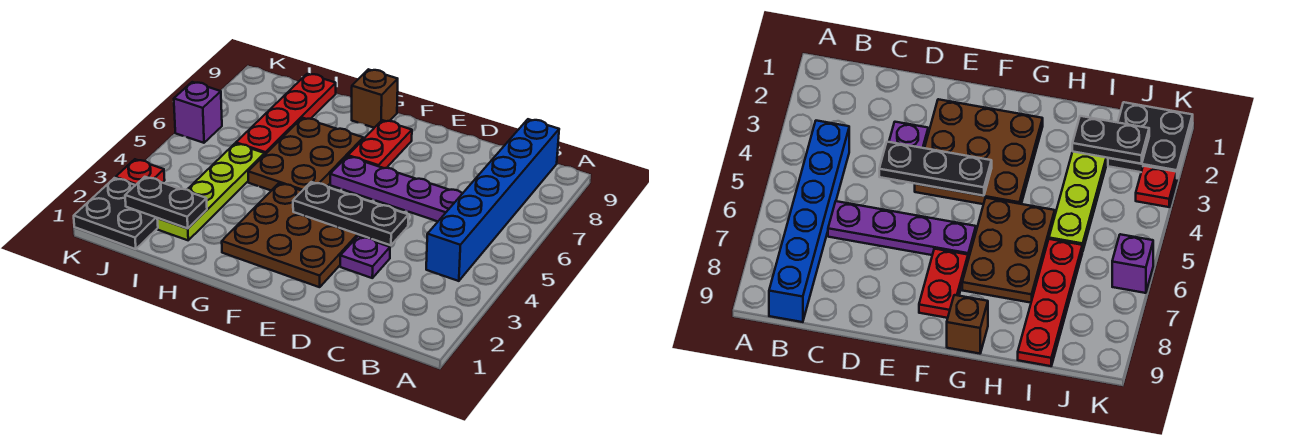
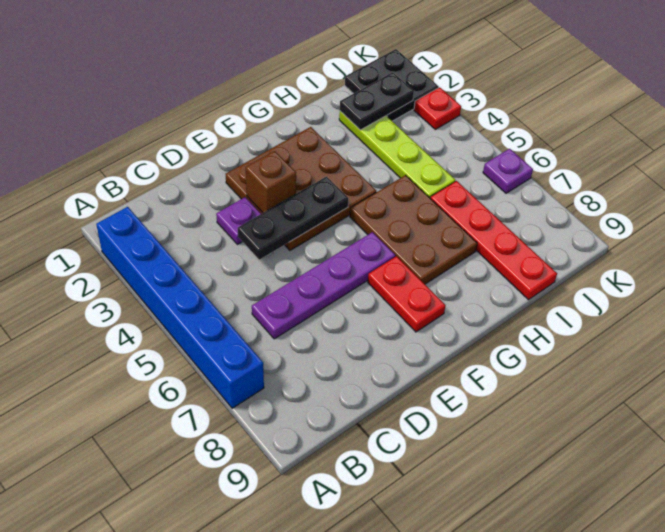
blue 1x6 brick [426,119,559,281] -> blue 1x6 brick moved to [96,207,264,408]
brown 1x1 brick [352,69,398,128] -> brown 1x1 brick moved to [246,151,296,213]
purple 1x1 brick [174,82,222,143] -> purple 1x1 plate [483,149,533,193]

